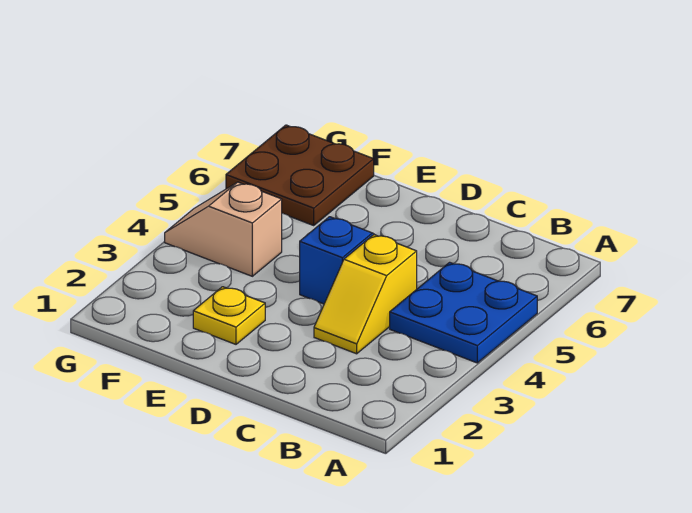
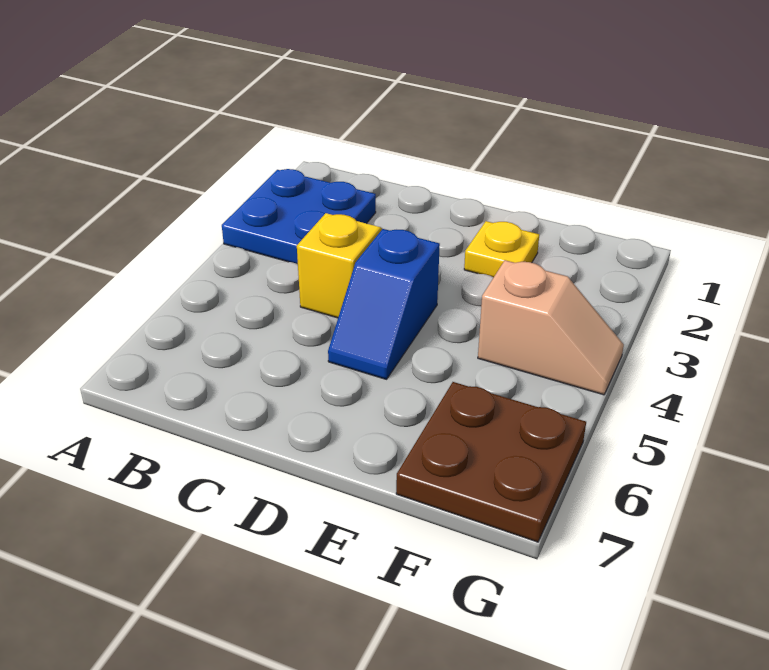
blue 2x2 plate [390,262,537,363] -> blue 2x2 plate moved to [222,169,376,264]

